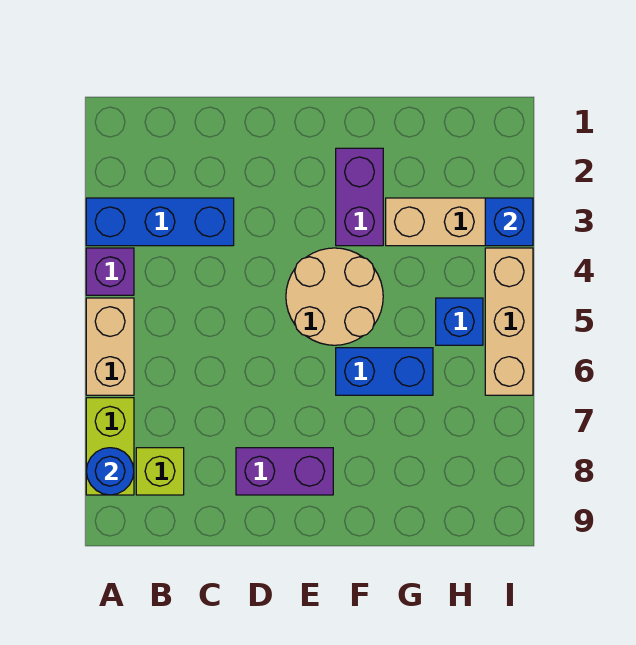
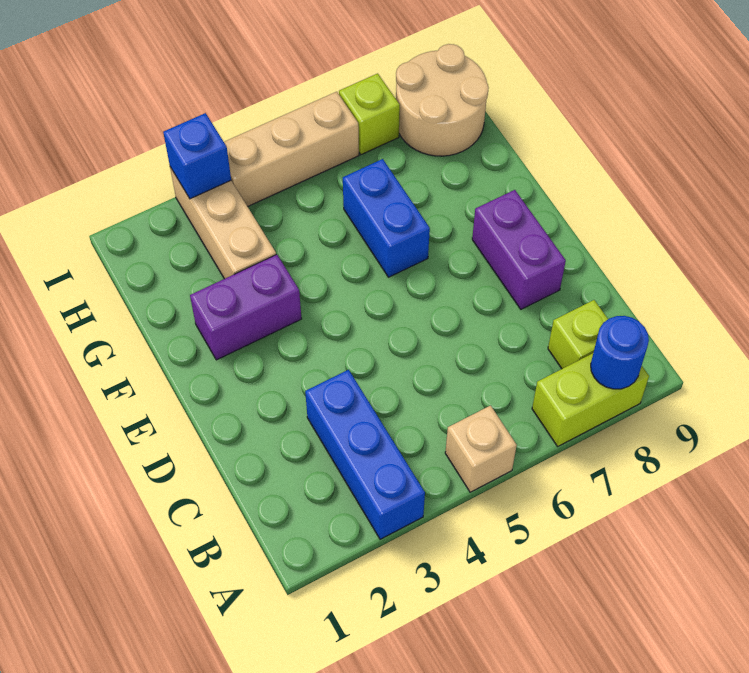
purple 1x1 brick [86,248,134,295] -> none
tan 1x2 brick [86,298,134,395] -> tan 1x1 brick [445,406,517,492]
tan 2x2 round brick [286,248,383,345] -> tan 2x2 round brick moved to [396,44,489,156]
blue 1x1 brick [436,298,483,345] -> none
none -> lime 1x1 brick [339,73,400,155]

